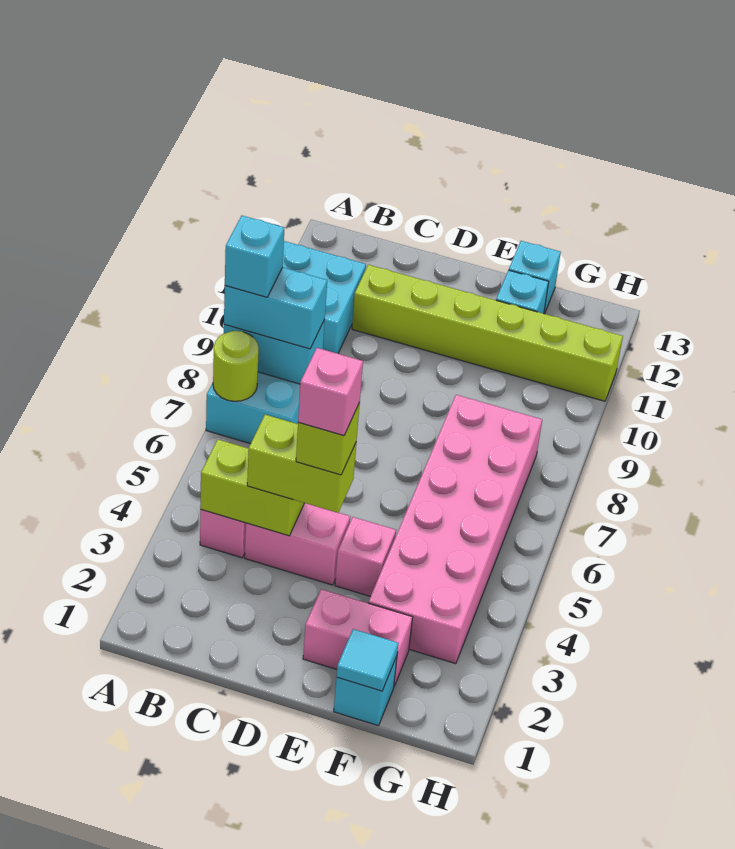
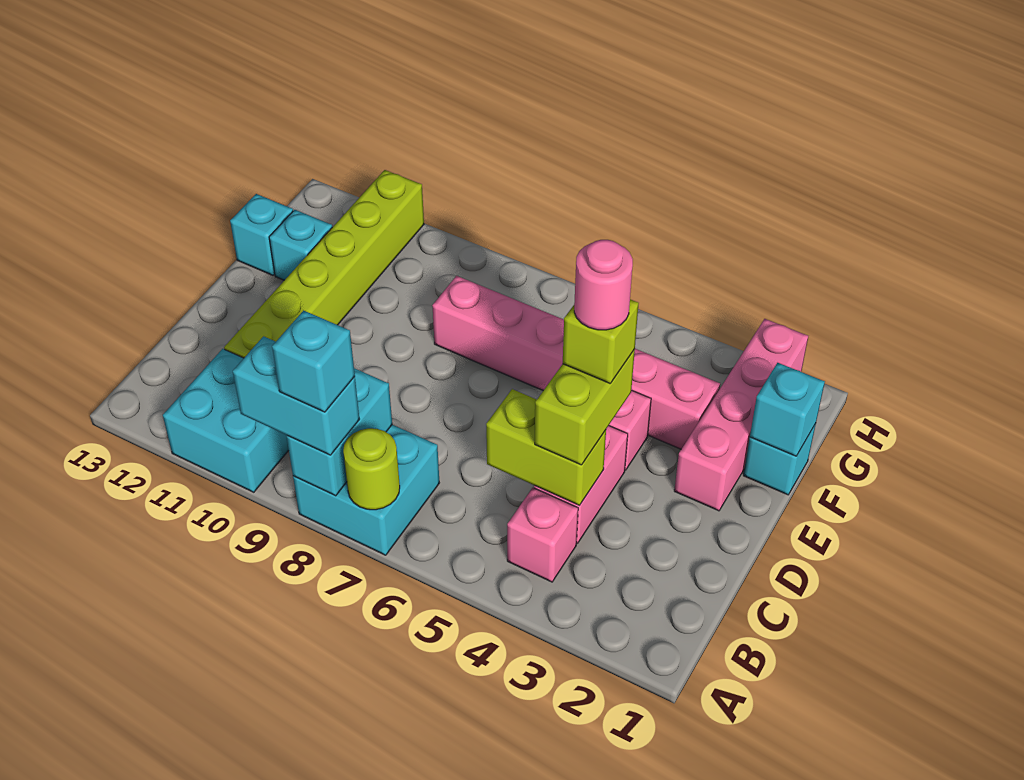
cyan 1x2 brick [224,267,327,349] -> cyan 1x2 brick turned to [233,336,359,455]
lime 1x2 brick [200,439,304,536] -> lime 1x2 brick turned to [486,389,606,506]
pink 1x1 brick [298,348,363,436] -> pink 1x1 round brick [574,240,633,330]
pink 1x2 brick [303,589,413,686] -> pink 1x4 brick [674,319,808,511]
cyan 1x1 tile [337,629,398,691] -> cyan 1x1 brick [750,363,825,456]
pink 2x6 brick [368,395,542,664] -> pink 1x6 brick [432,276,720,449]

